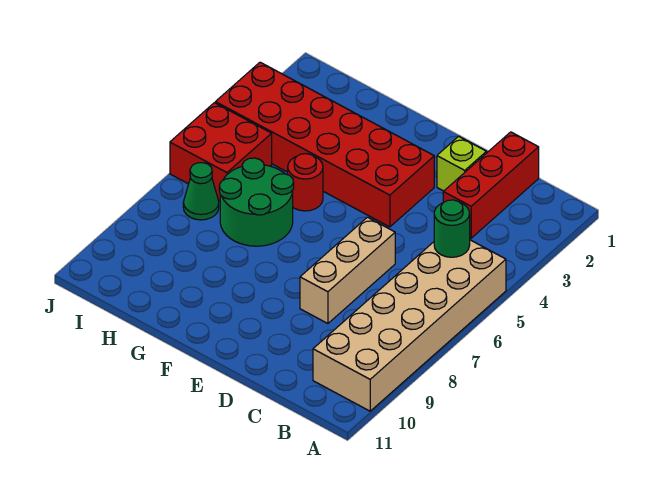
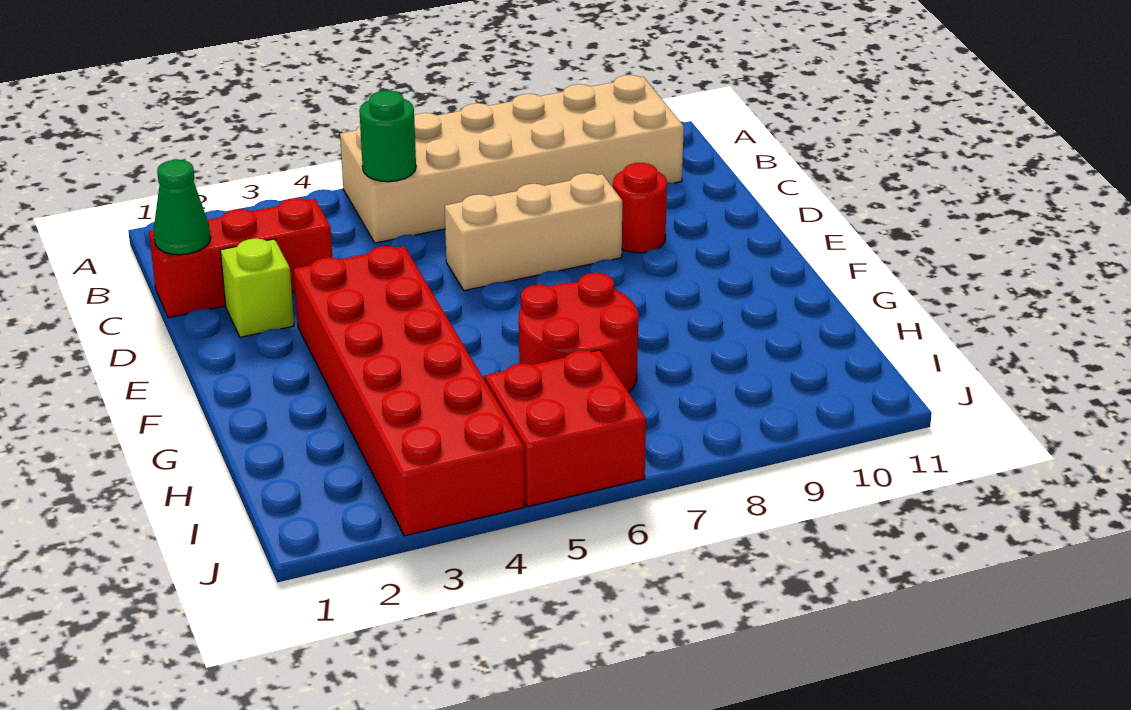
red 1x1 round brick [288,154,323,211] -> red 1x1 round brick moved to [613,163,667,253]
green 2x2 round brick [219,158,294,246] -> red 2x2 round brick [519,273,638,392]
green 1x1 cone [183,163,219,220] -> green 1x1 cone moved to [153,160,211,255]

